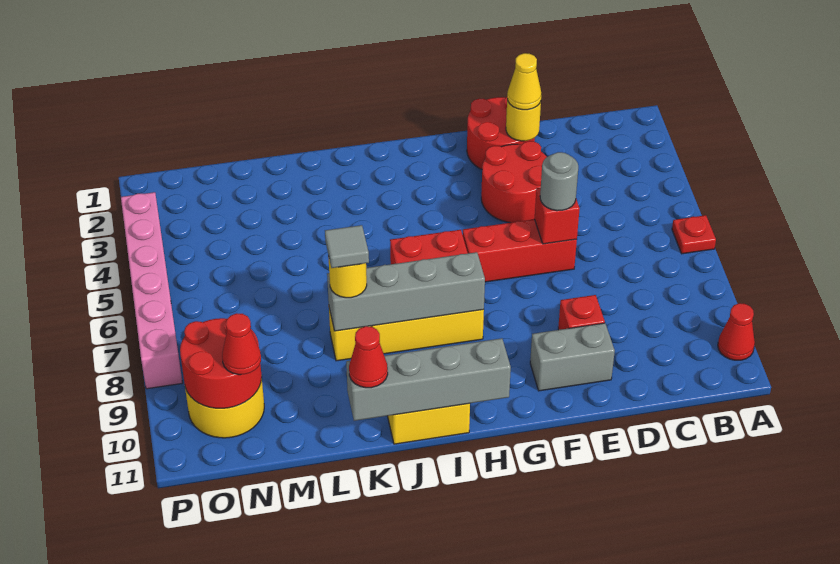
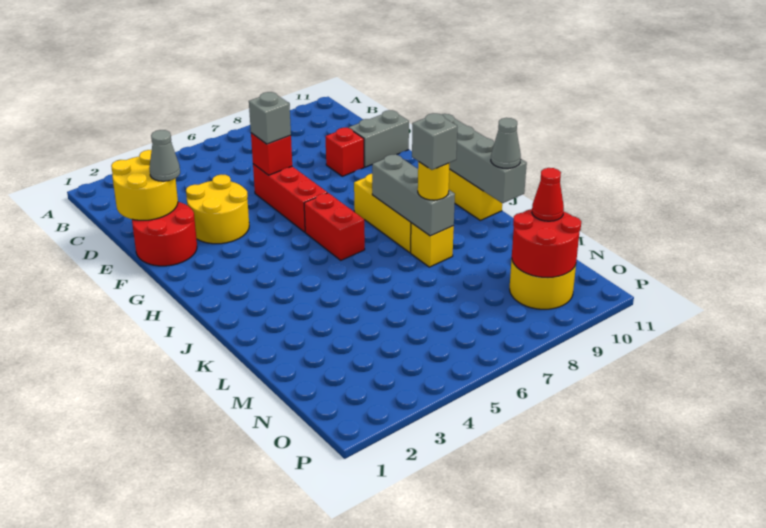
red 1x1 plate [672,215,716,254] -> none
red 1x1 cone [718,303,755,360] -> none
yellow 1x1 round brick [506,100,541,141] -> yellow 2x2 round brick [111,150,178,220]
yellow 1x1 cone [507,53,541,110] -> grey 1x1 cone [149,130,180,181]
red 2x2 round brick [481,141,547,223] -> yellow 2x2 round brick [186,174,249,244]
grey 1x1 round brick [540,152,578,211] -> grey 1x1 brick [249,92,291,144]
grey 1x2 brick [530,323,615,391] -> grey 1x2 brick turned to [349,110,409,167]
grey 1x4 brick [327,252,485,331] -> grey 1x3 brick [372,154,455,236]
grey 1x1 tile [325,225,369,268] -> grey 1x1 brick [412,113,457,170]
red 1x1 cone [349,326,388,388] -> grey 1x1 cone [491,118,521,168]
pink 1x6 brick [121,192,182,389] -> none

